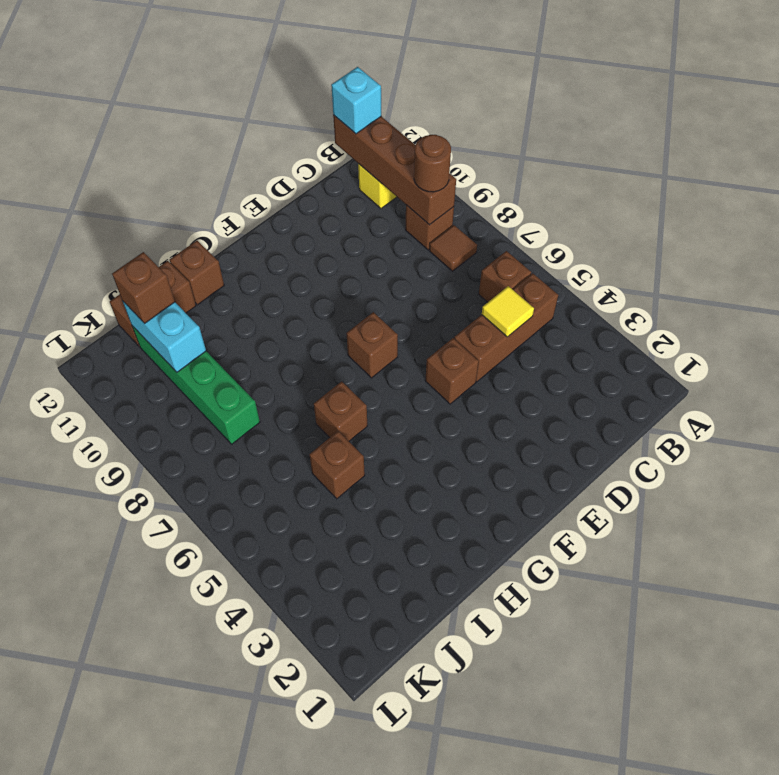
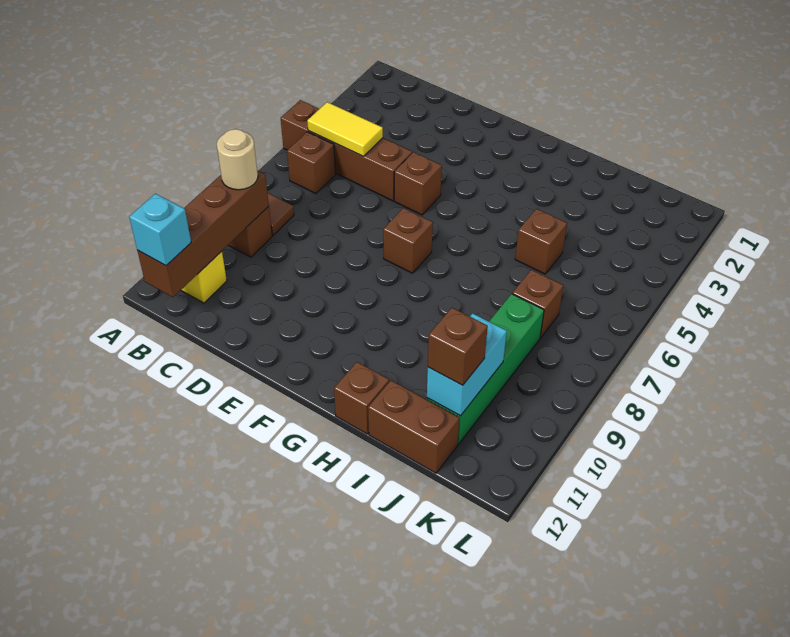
brown 1x3 brick [454,273,558,382] -> brown 1x4 brick [281,100,412,201]
brown 1x1 round brick [414,135,451,192] -> tan 1x1 round brick [217,129,258,190]
yellow 1x1 tile [482,286,534,337] -> yellow 1x2 tile [307,102,383,156]
brown 1x1 brick [314,381,367,441] -> brown 1x1 brick moved to [512,270,563,338]

